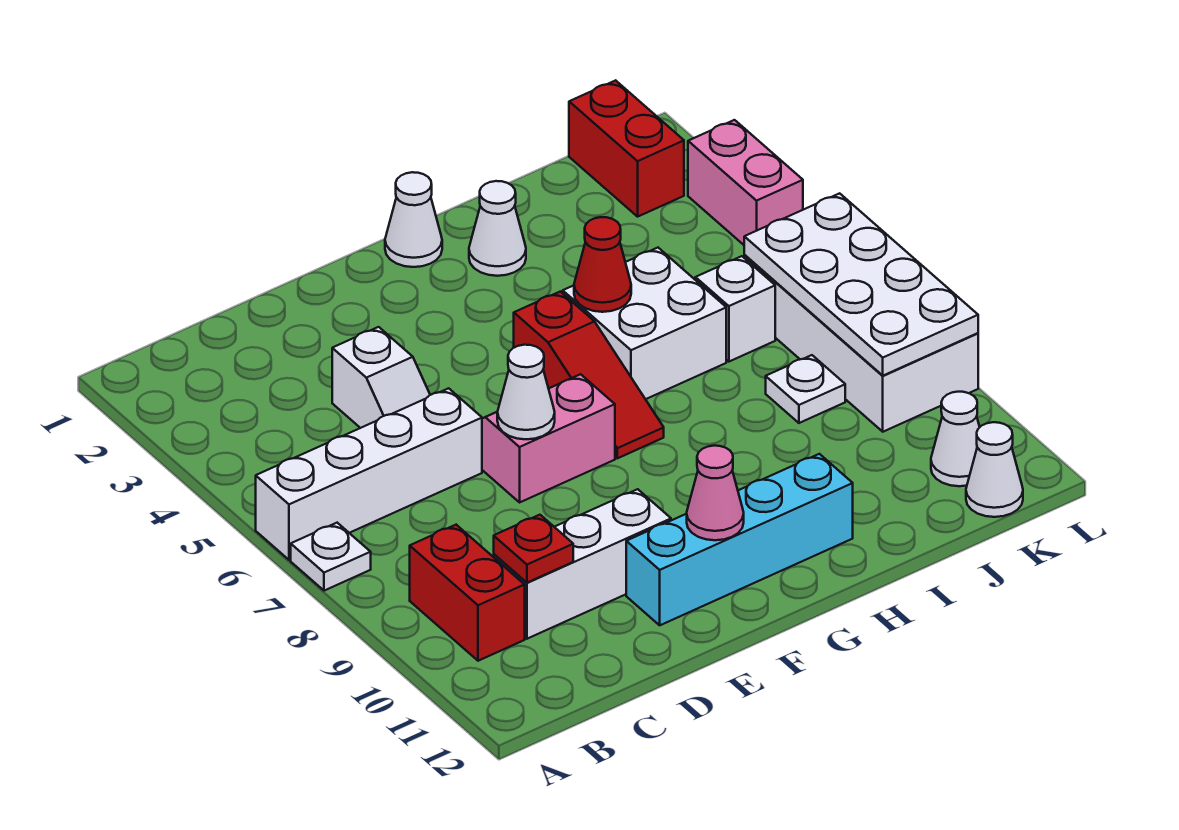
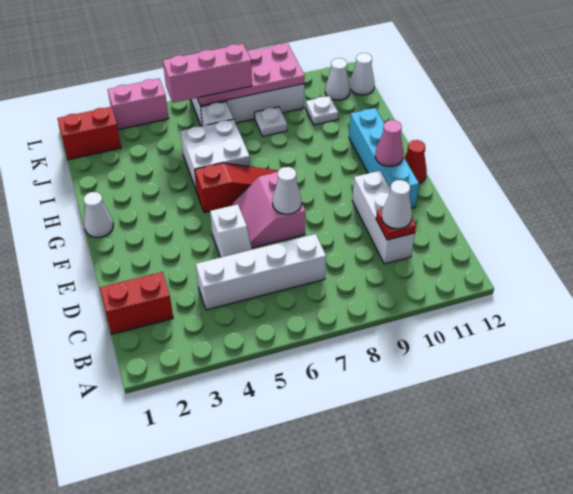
white 1x4 brick [256,388,482,560] -> white 1x4 brick turned to [196,234,326,310]
white 1x1 plate [291,523,371,591] -> white 1x1 plate moved to [306,96,338,125]
red 1x2 brick [410,525,525,661] -> red 1x2 brick moved to [100,272,173,334]
white 1x2 slope [332,327,430,428] -> white 1x2 slope turned to [210,204,252,257]
white 1x1 cone [469,181,526,276] -> white 1x1 cone moved to [382,180,412,229]
red 1x1 cone [574,217,631,312] -> red 1x1 cone moved to [405,140,427,183]
none -> pink 1x3 brick [163,44,252,103]
white 2x4 plate [744,193,978,376] -> pink 2x4 plate [197,44,305,106]

